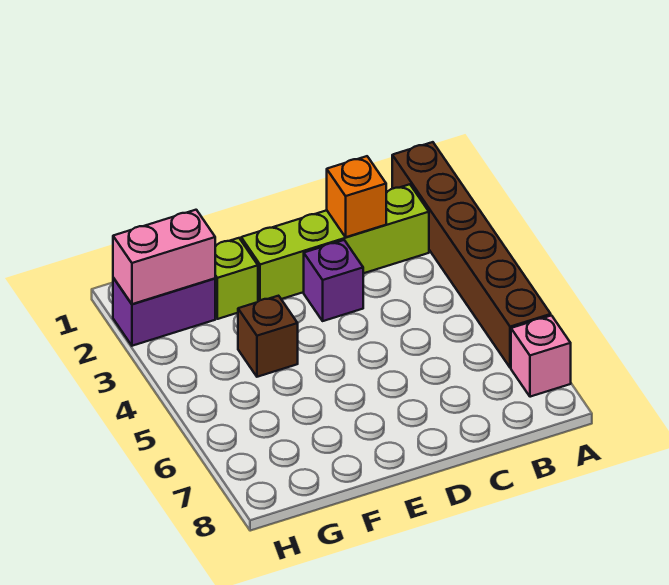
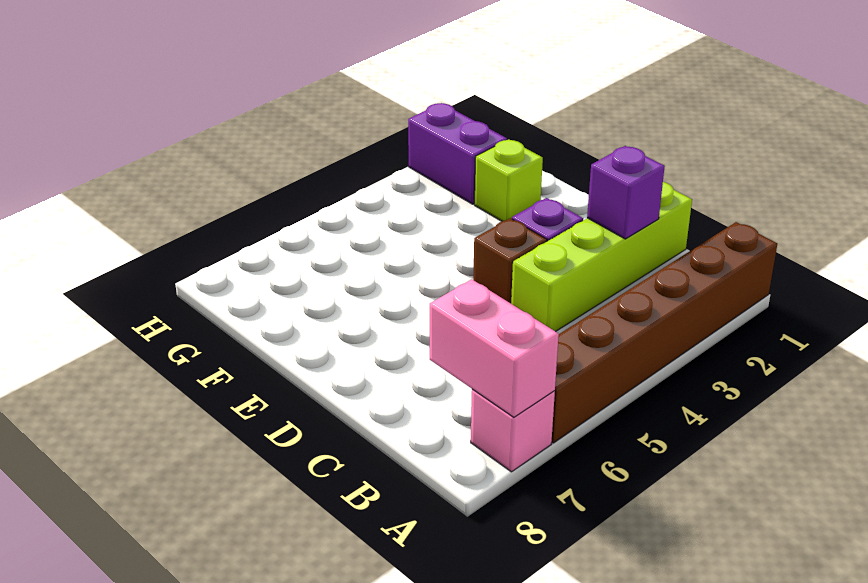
lime 1x4 brick [241,184,429,301] -> lime 1x4 brick turned to [511,182,692,332]
orange 1x1 brick [327,156,386,237] -> purple 1x1 brick [587,146,665,239]
brown 1x1 brick [238,296,298,377] -> brown 1x1 brick moved to [473,218,547,303]
pink 1x2 brick [113,210,215,304] -> pink 1x2 brick moved to [430,279,559,417]

